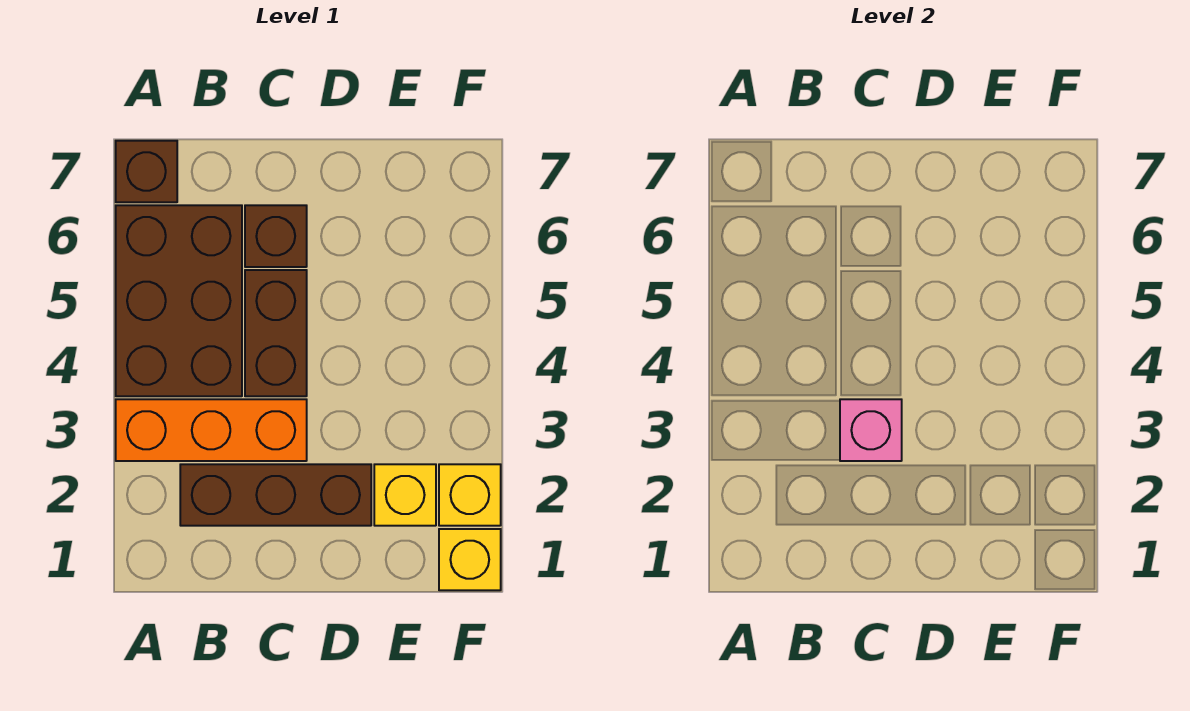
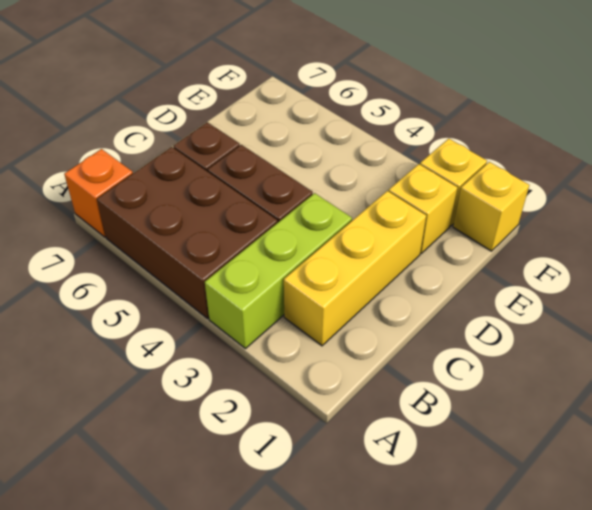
orange 1x3 brick [116,399,307,461] -> lime 1x3 brick [205,193,352,349]
brown 1x1 brick [116,141,177,202] -> orange 1x1 brick [64,149,133,237]
brown 1x3 brick [180,464,371,526] -> yellow 1x3 brick [284,191,426,346]
pink 1x1 brick [840,399,902,461] -> none

